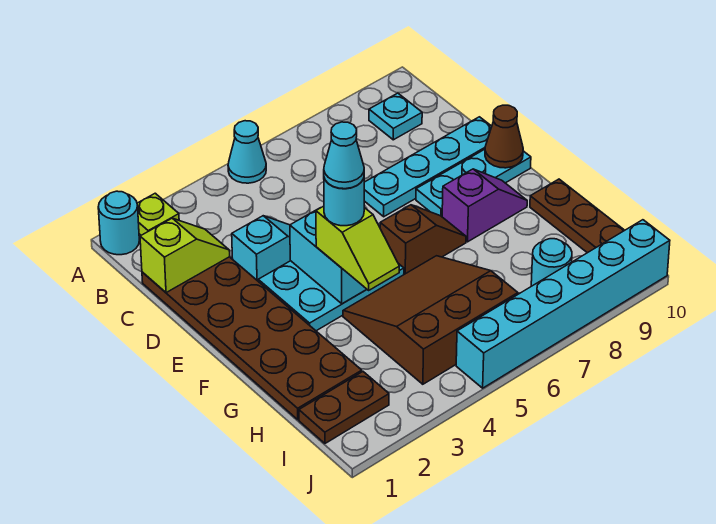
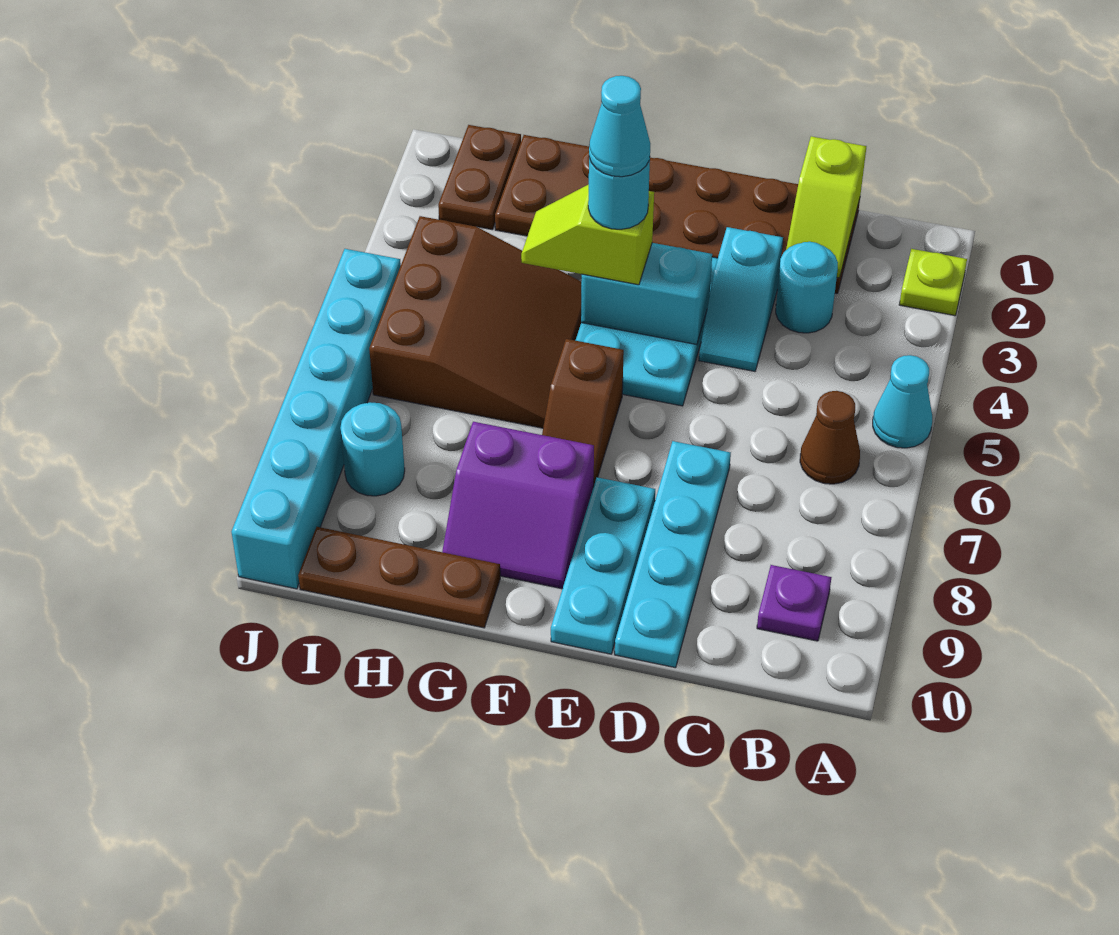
cyan 1x1 round brick [98,191,139,255] -> cyan 1x1 round brick moved to [776,242,838,333]
cyan 1x1 plate [369,93,422,140] -> purple 1x1 plate [757,565,831,641]
brown 1x1 cone [485,105,523,168] -> brown 1x1 cone moved to [800,391,860,484]
purple 1x2 slope [442,169,527,242] -> purple 2x2 slope [442,422,594,589]

